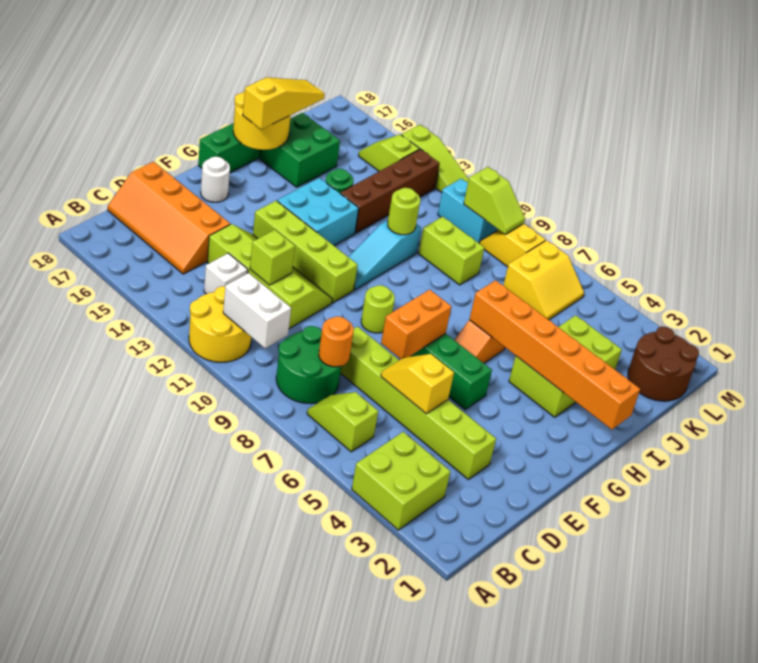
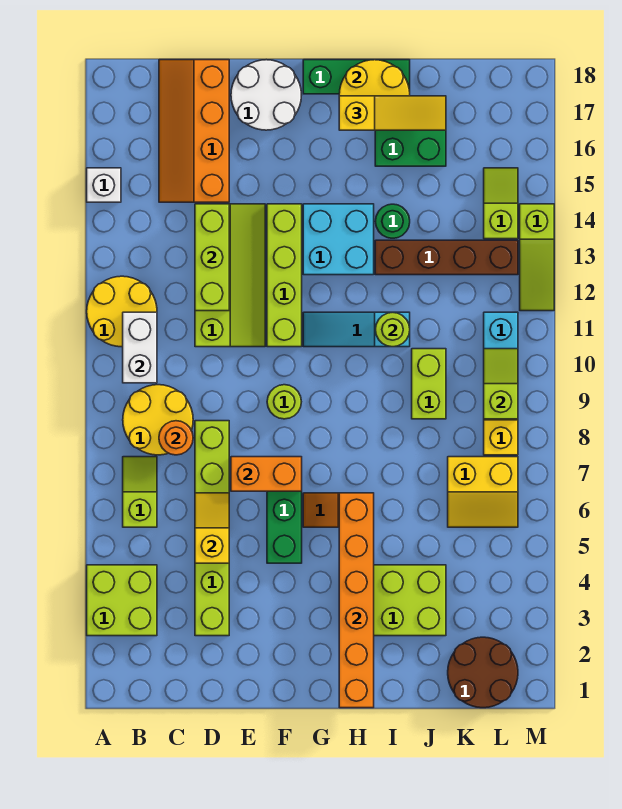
green 2x2 round brick [276,326,341,404] -> yellow 2x2 round brick [123,385,193,455]
white 1x1 brick [204,253,248,294] -> white 1x1 brick moved to [87,168,121,202]
lime 1x1 brick [250,230,295,285] -> lime 1x3 brick [195,204,229,311]
white 1x1 round brick [201,157,230,202] -> white 2x2 round brick [231,60,301,130]
lime 1x2 slope [464,167,525,234] -> lime 1x2 slope turned to [484,349,518,419]

